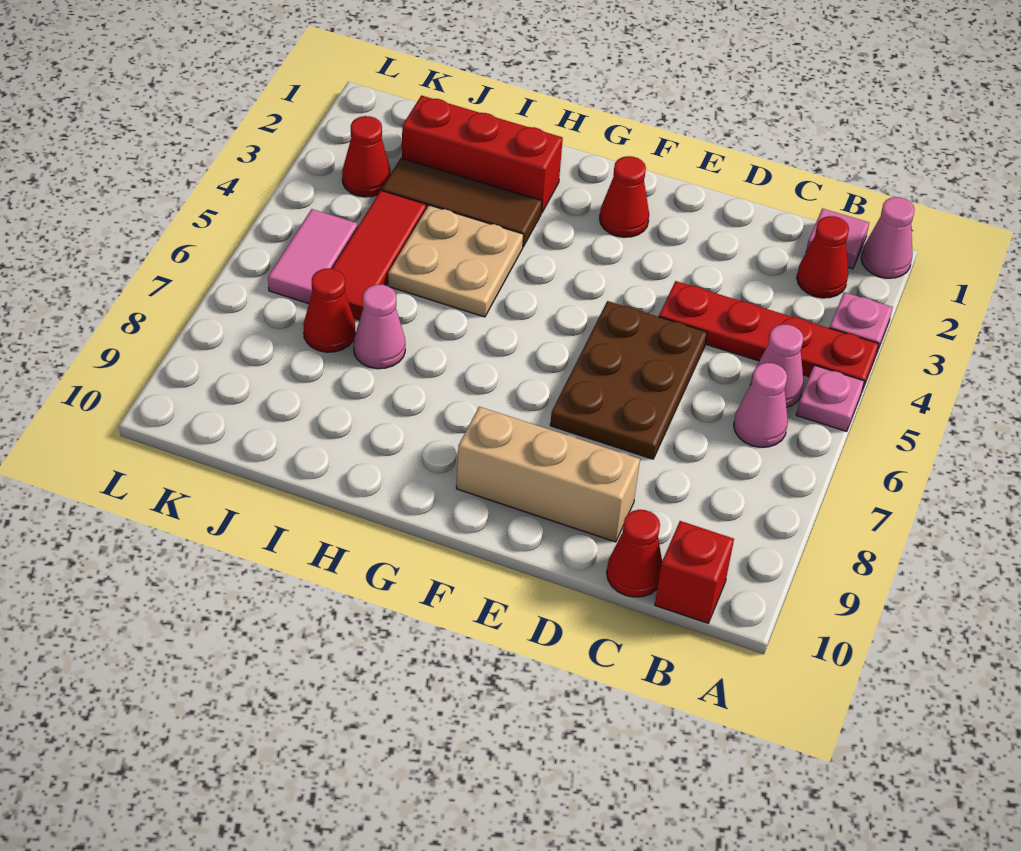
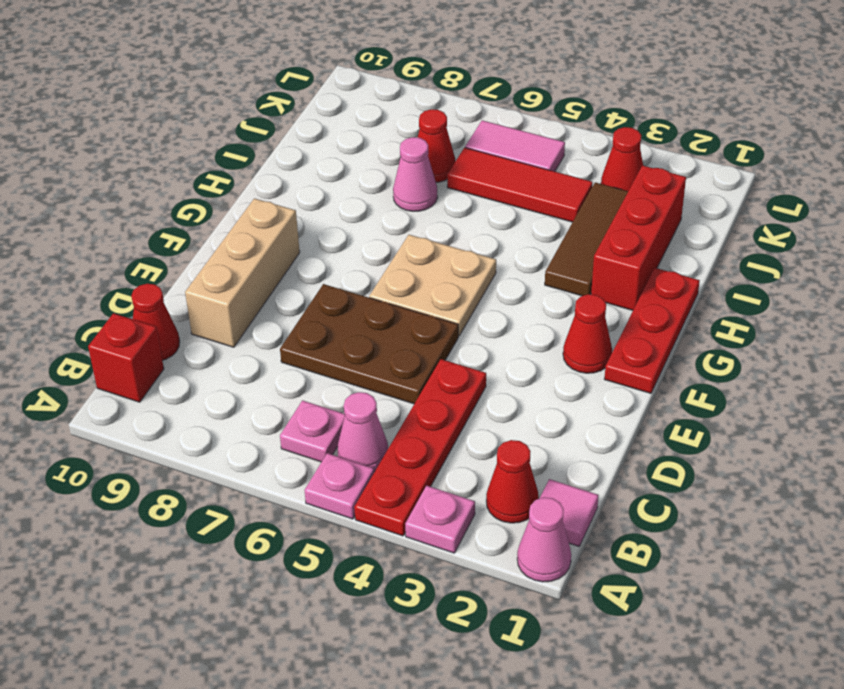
pink 1x1 cone [734,363,788,447] -> pink 1x1 plate [280,400,345,462]
none -> red 1x3 plate [604,268,700,393]
tan 2x2 plate [388,205,524,317] -> tan 2x2 plate moved to [369,235,496,336]

